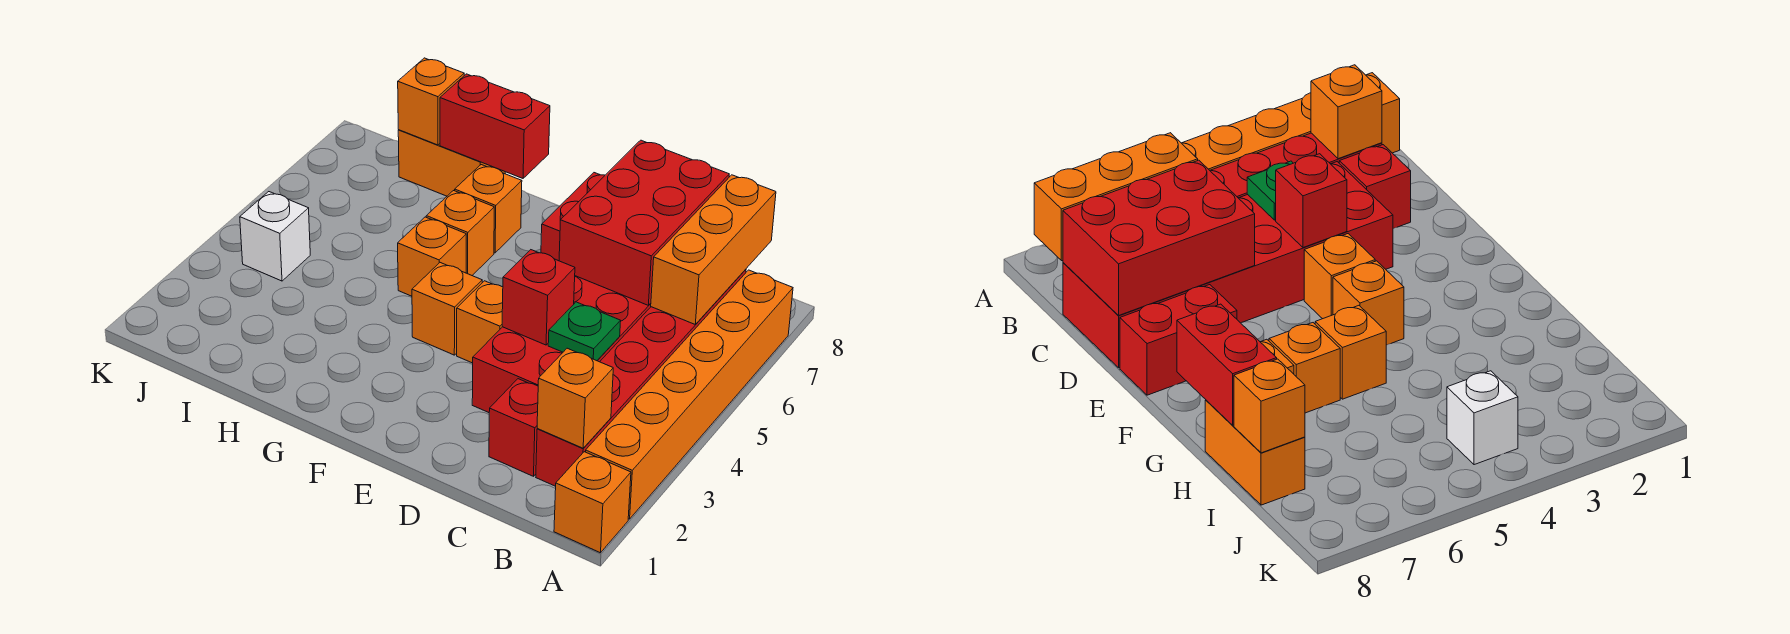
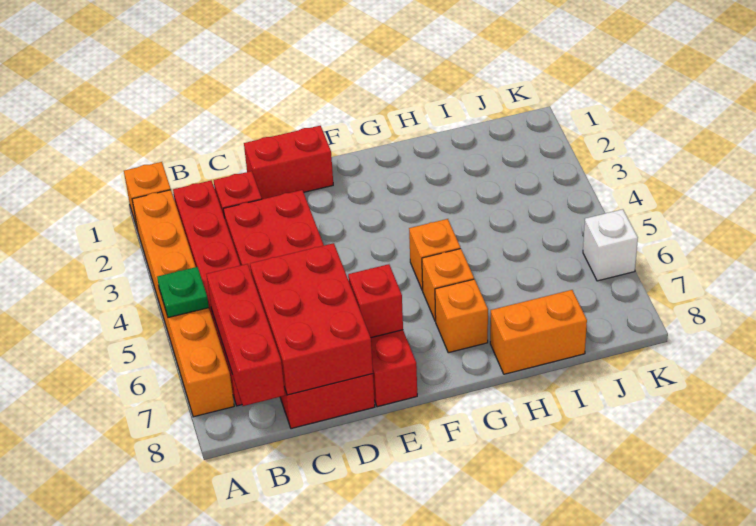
orange 1x1 brick [537,348,613,448] -> none
orange 1x3 brick [651,175,776,325] -> red 1x3 brick [207,264,285,406]
green 1x1 plate [548,302,621,361] -> green 1x1 plate moved to [157,267,209,318]
red 1x1 brick [502,250,575,345] -> red 1x1 brick moved to [348,264,403,338]
orange 1x1 brick [457,281,503,363] -> none
orange 1x1 brick [412,263,482,355] -> none
red 1x2 brick [440,74,550,178] -> red 1x2 brick moved to [244,126,333,199]
orange 1x1 brick [398,58,464,145] -> none
white 1x1 brick [240,192,310,281] -> white 1x1 brick moved to [583,209,638,281]

